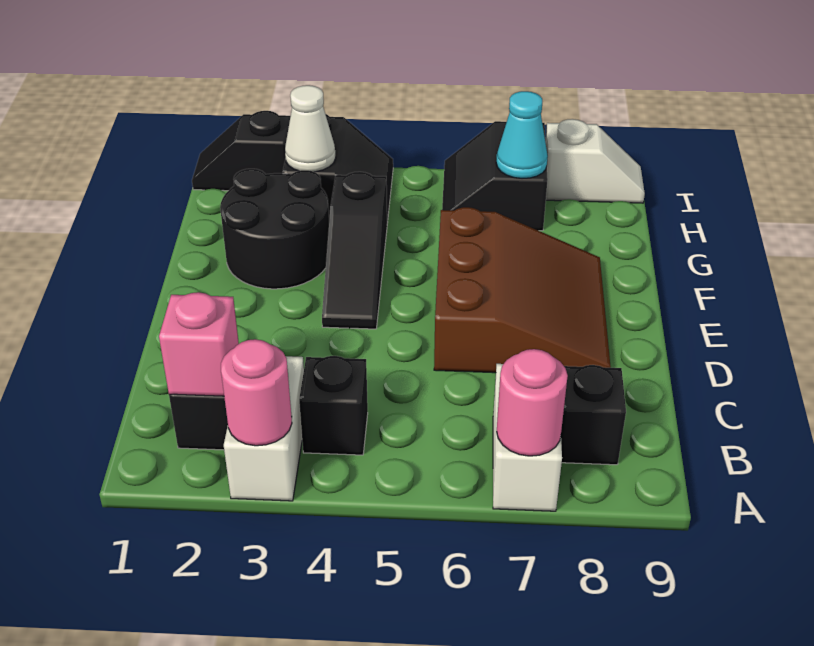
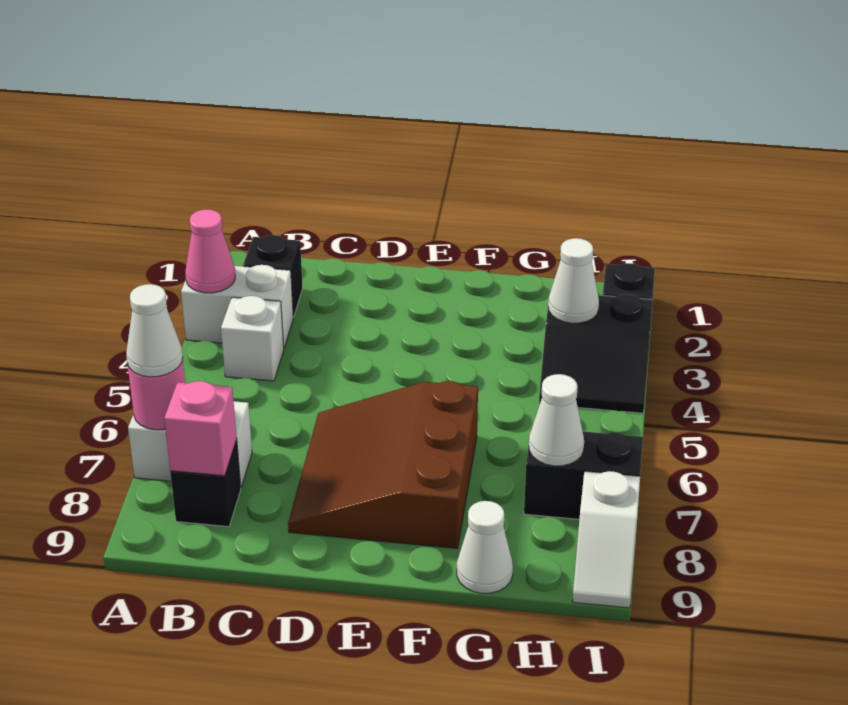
pink 1x1 round brick [221,339,292,446] -> pink 1x1 cone [185,209,235,293]
none -> white 1x1 cone [126,284,183,377]
pink 1x1 brick [159,292,239,396] -> pink 1x1 brick moved to [164,381,237,476]
black 1x1 brick [299,356,368,455] -> white 1x1 brick [221,296,284,381]
brown 3x3 slope [434,207,611,373] -> brown 3x3 slope turned to [288,381,478,548]
black 1x3 slope [322,172,387,329] -> none
black 2x2 round brick [220,169,329,289] -> none
none -> white 1x1 cone [457,501,513,593]
cyan 1x1 cone [496,91,548,178] -> white 1x1 cone [529,374,584,466]

